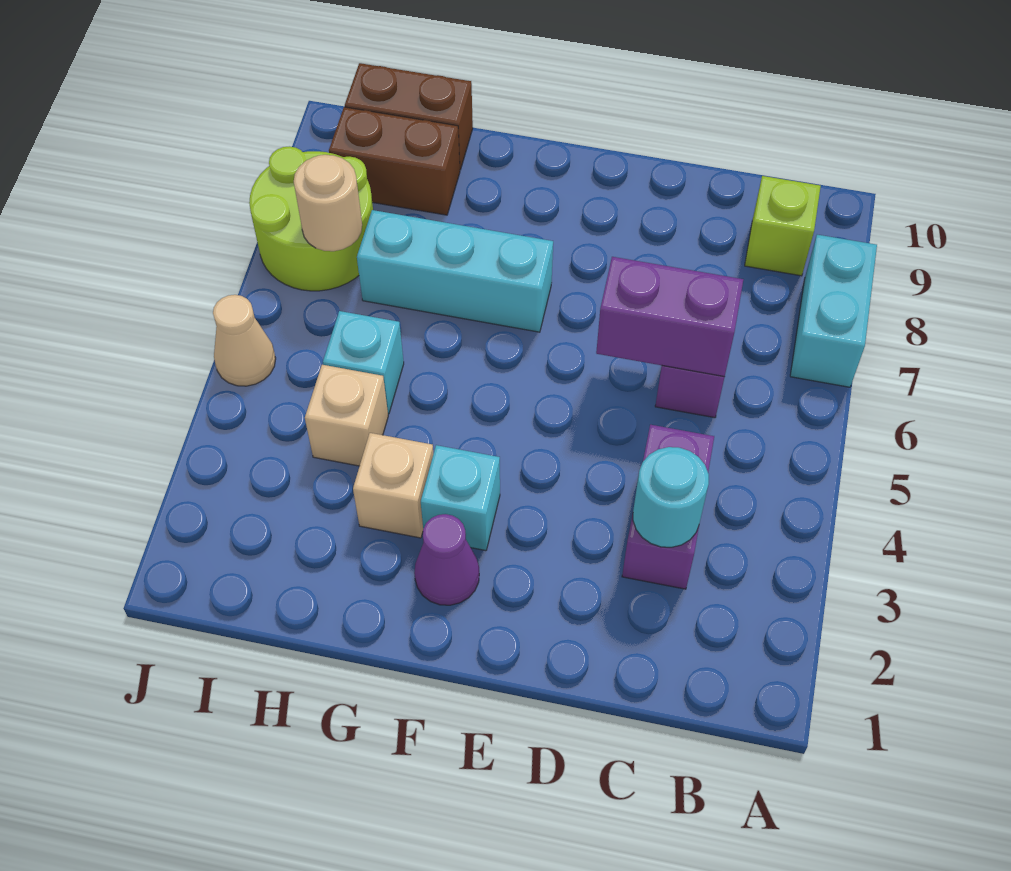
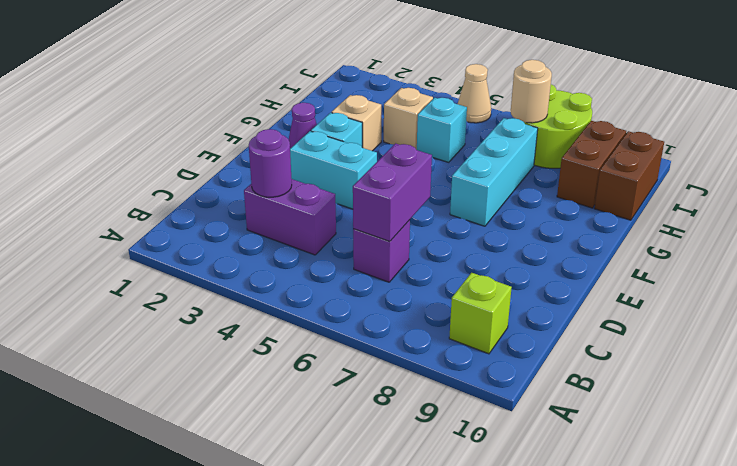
cyan 1x2 brick [790,235,877,387] -> cyan 1x2 brick moved to [290,131,377,209]
cyan 1x1 round brick [633,447,709,547] -> purple 1x1 round brick [249,129,292,197]

